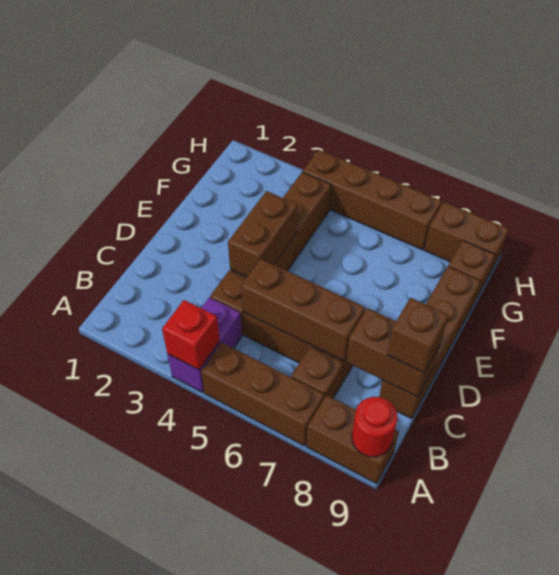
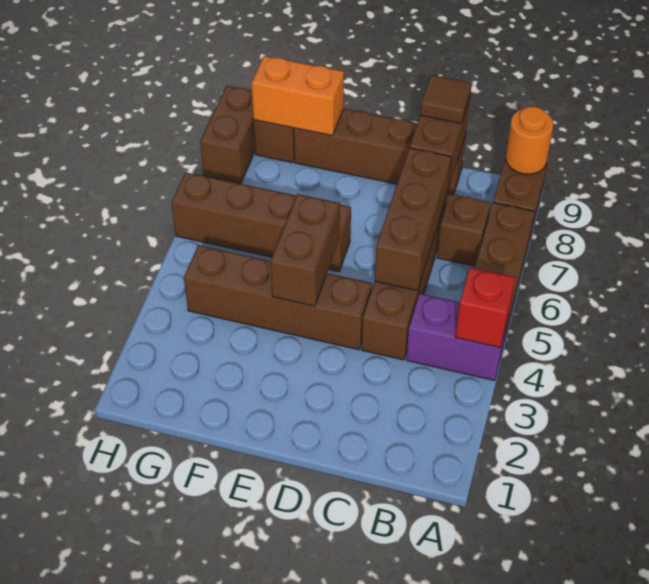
red 1x1 round brick [352,397,397,457] -> orange 1x1 round brick [506,107,553,174]
brown 1x1 brick [387,298,448,373] -> brown 1x1 tile [420,75,472,124]
brown 1x2 brick [228,191,298,277] -> brown 1x2 brick turned to [270,194,340,306]
none -> orange 1x2 brick [252,56,344,136]
brown 1x4 brick [303,150,442,250] -> brown 1x4 brick turned to [171,172,351,272]

